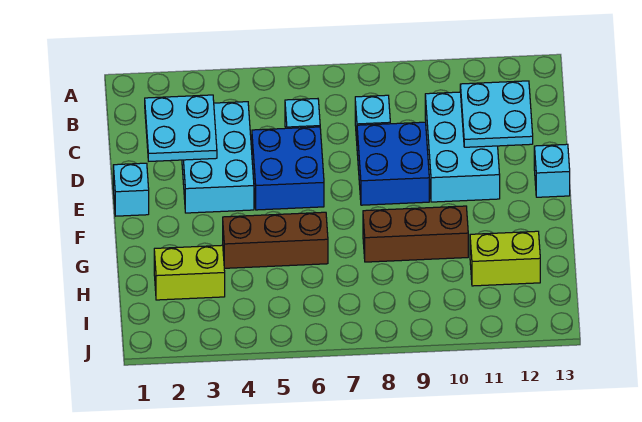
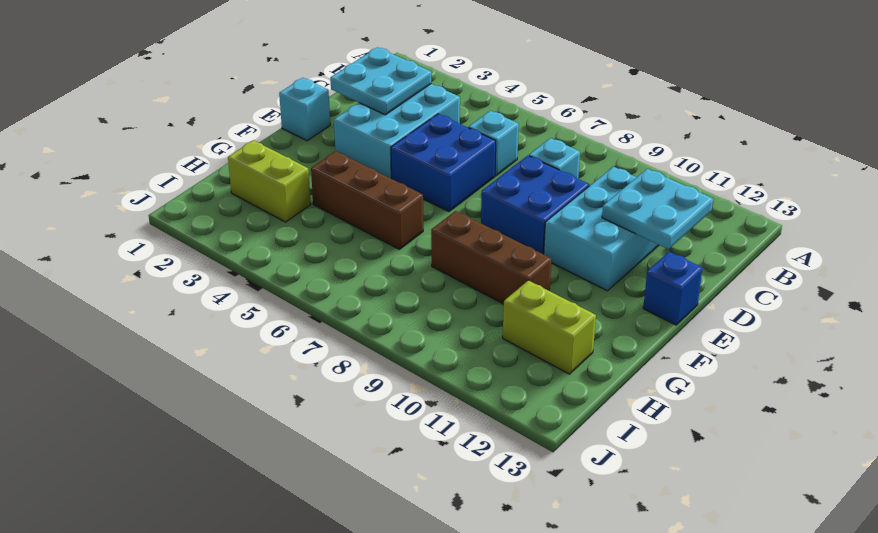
cyan 1x1 brick [534,144,570,197] -> blue 1x1 brick [643,252,703,325]

